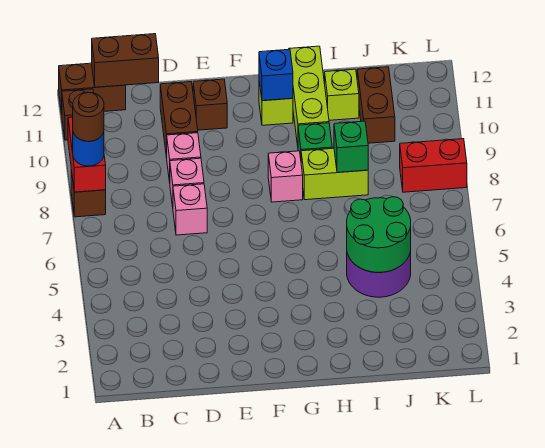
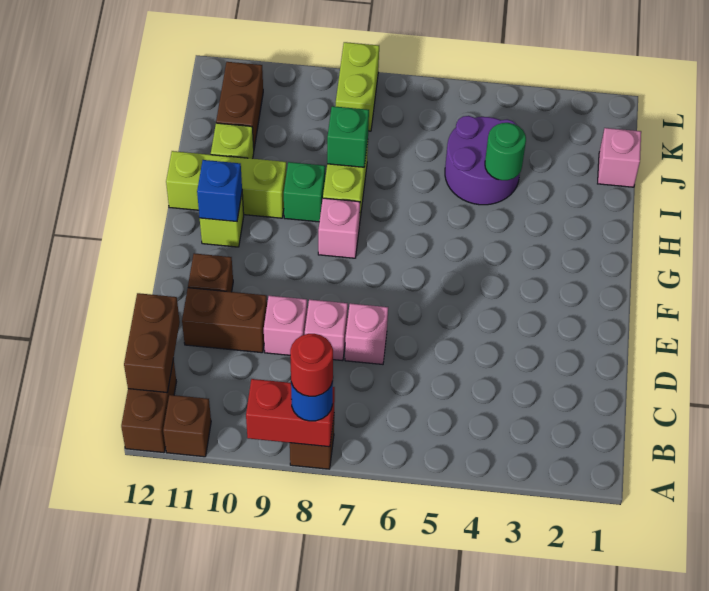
brown 1x1 round brick [73,92,104,141] -> red 1x1 round brick [290,334,333,396]
green 2x2 round brick [347,197,411,272] -> green 1x1 round brick [485,123,526,180]
none -> pink 1x1 brick [598,128,641,187]
brown 1x2 brick [357,67,395,143] -> brown 1x2 brick turned to [216,62,263,148]
red 1x2 brick [400,139,467,192] -> lime 1x2 brick [336,42,379,131]

